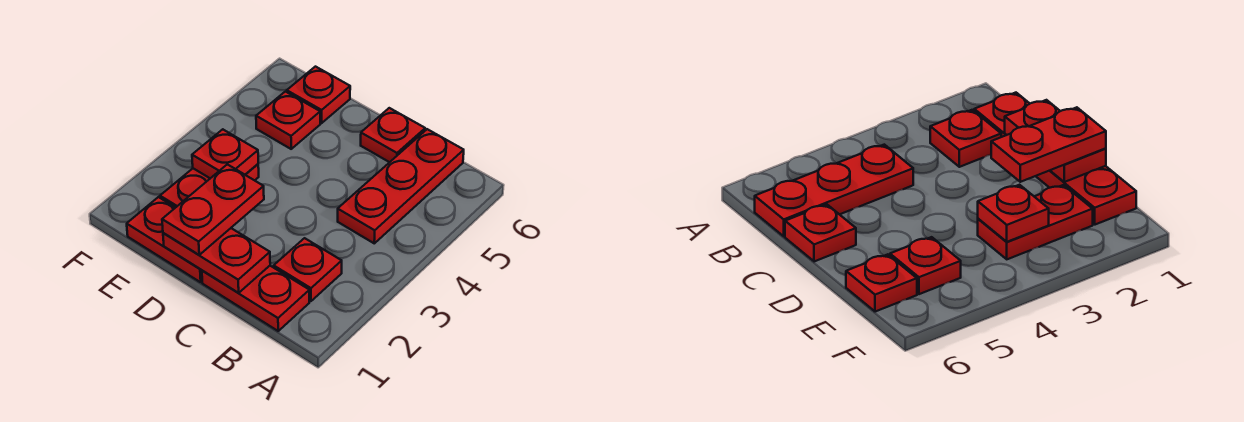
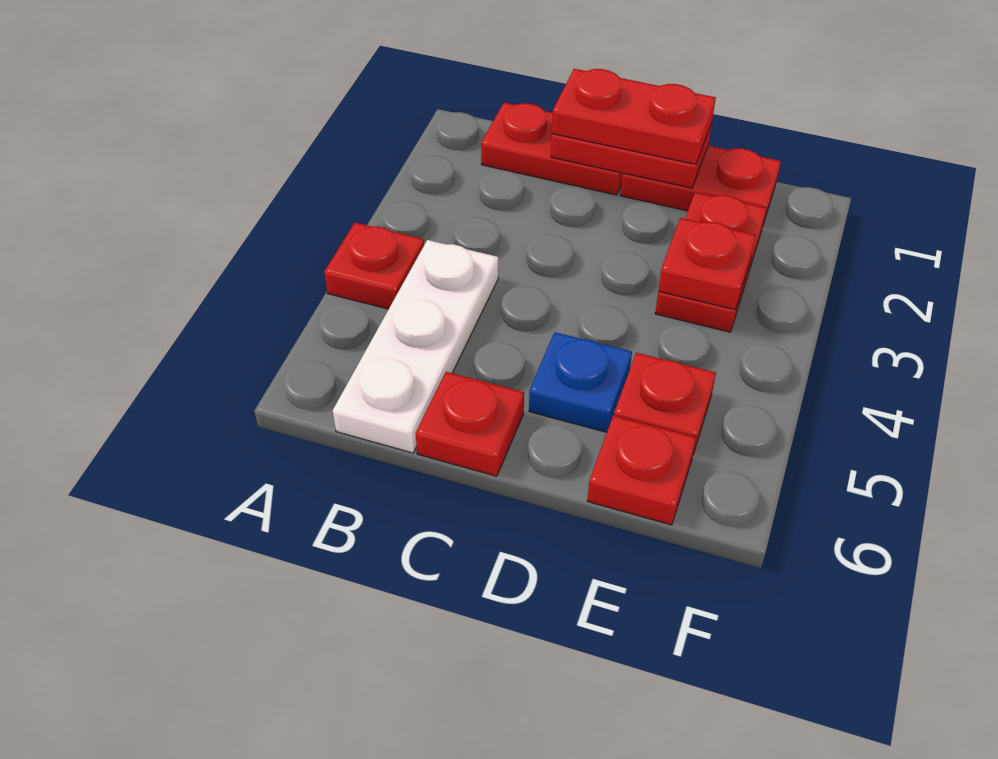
red 1x1 plate [274,238,342,301] -> red 1x1 plate moved to [324,223,424,309]
red 1x3 plate [338,129,464,243] -> white 1x3 plate [333,240,498,453]
red 1x2 plate [162,164,264,255] -> red 1x2 plate turned to [552,69,716,164]
none -> blue 1x1 plate [529,332,632,432]

